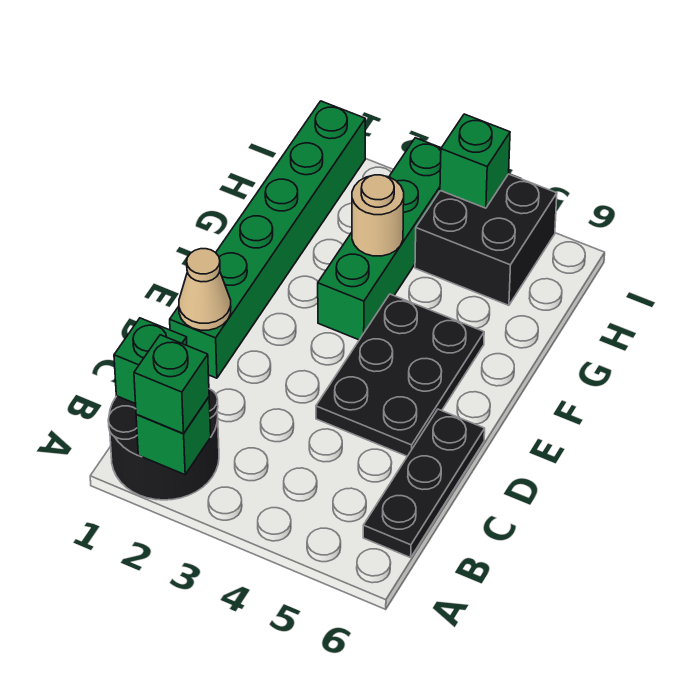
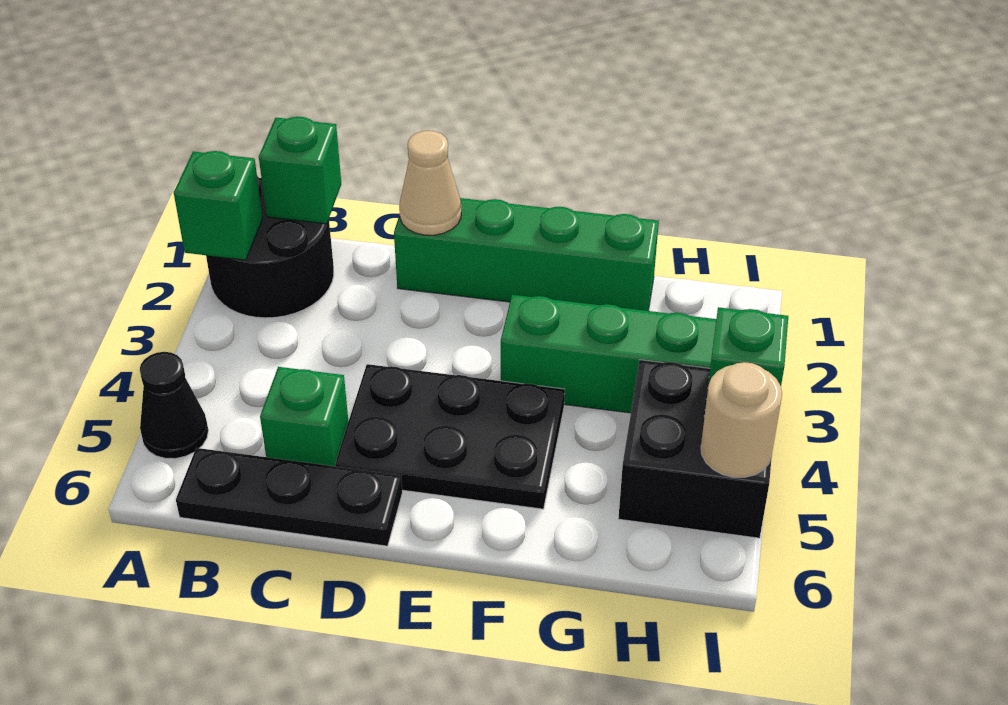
green 1x1 brick [134,335,209,434] -> green 1x1 brick moved to [260,367,349,466]
none -> black 1x1 cone [140,352,208,459]
green 1x6 brick [170,101,365,378] -> green 1x4 brick [394,198,659,311]
tan 1x1 round brick [352,175,404,256] -> tan 1x1 round brick moved to [701,362,782,477]

